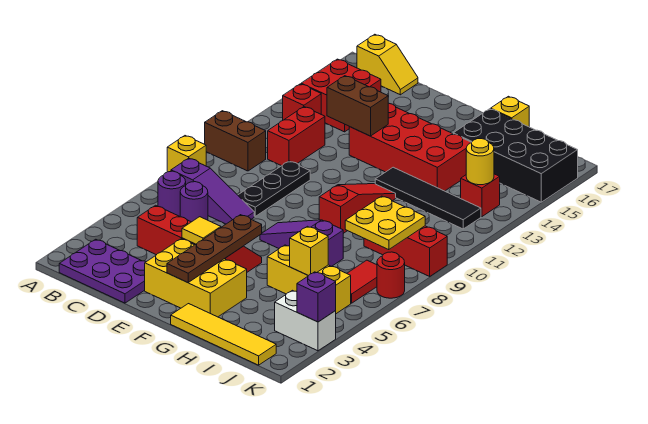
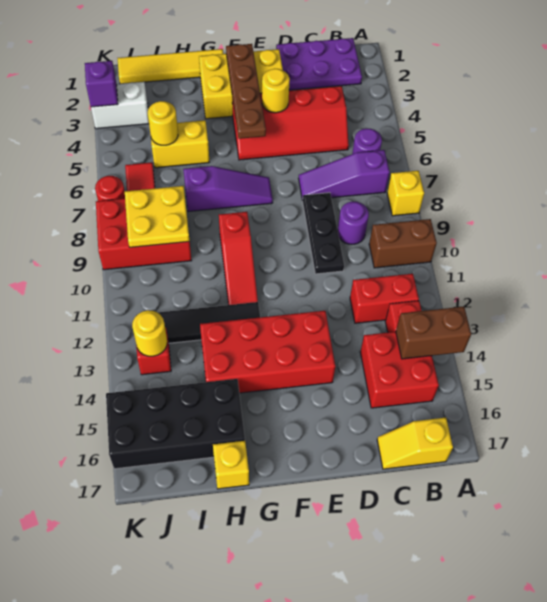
purple 1x1 round brick [180,182,208,222] -> purple 1x1 round brick moved to [338,201,369,244]
red 1x2 brick [268,107,325,166] -> red 1x2 brick turned to [350,274,419,323]
brown 1x2 brick [327,76,388,136] -> brown 1x2 brick moved to [396,307,471,359]
yellow 1x1 tile [182,217,221,244] -> yellow 1x1 round brick [262,69,290,113]
yellow 1x3 brick [267,245,351,314] -> yellow 1x2 brick [151,120,209,168]
yellow 1x1 brick [290,226,328,276] -> yellow 1x1 round brick [148,101,178,145]
red 1x3 brick [364,226,447,276] -> red 2x3 brick [96,199,192,270]

